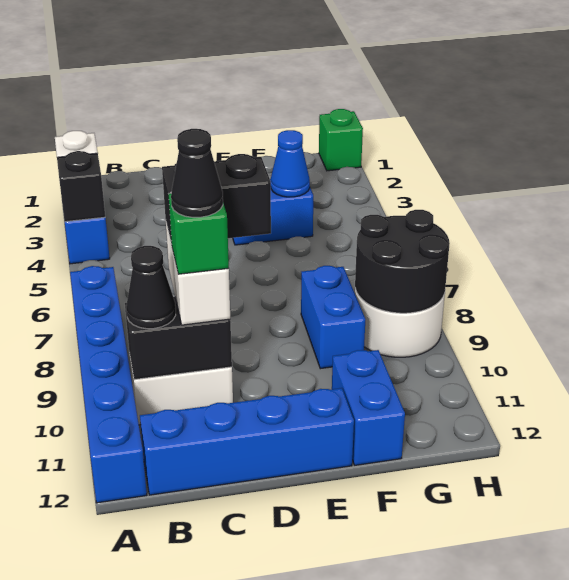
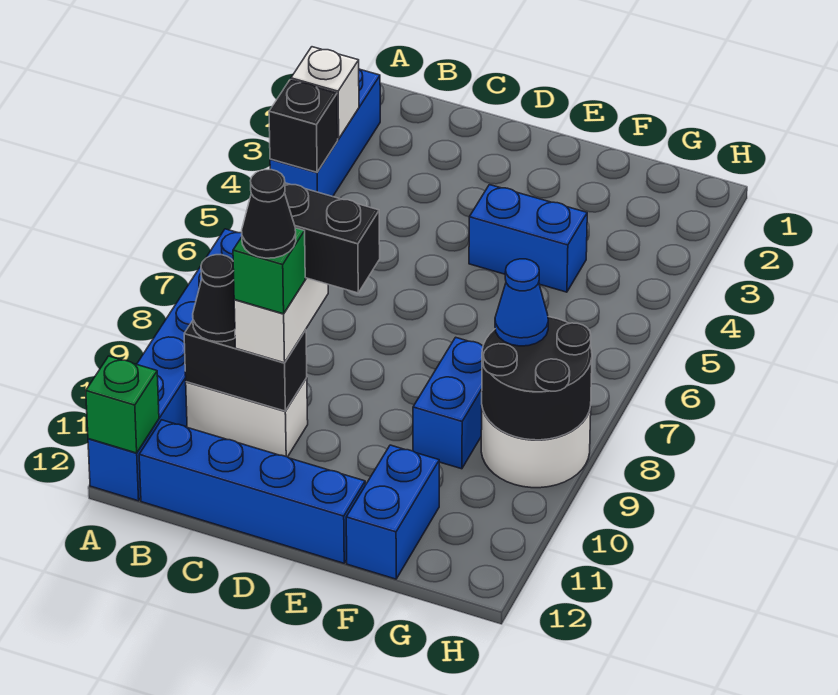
blue 1x1 cone [271,130,310,197] -> blue 1x1 cone moved to [495,259,548,346]
green 1x1 brick [319,109,363,171] -> green 1x1 brick moved to [86,356,159,453]

